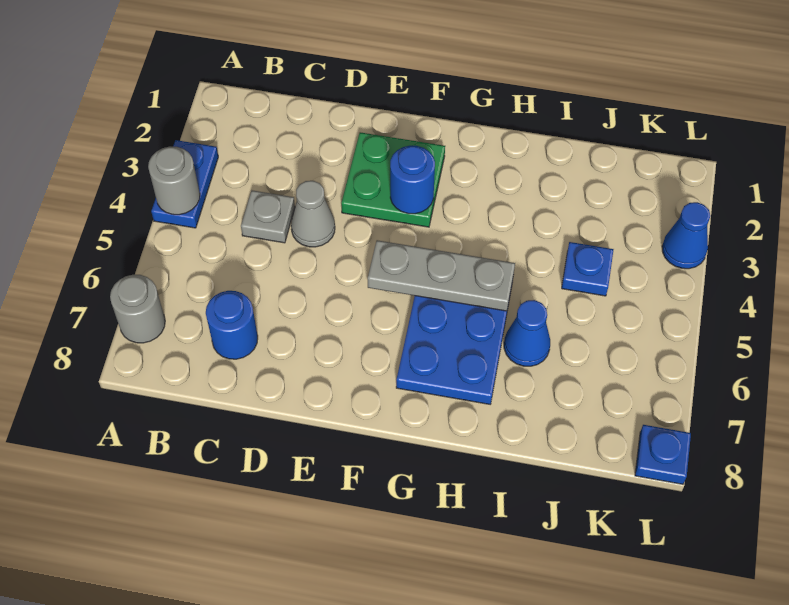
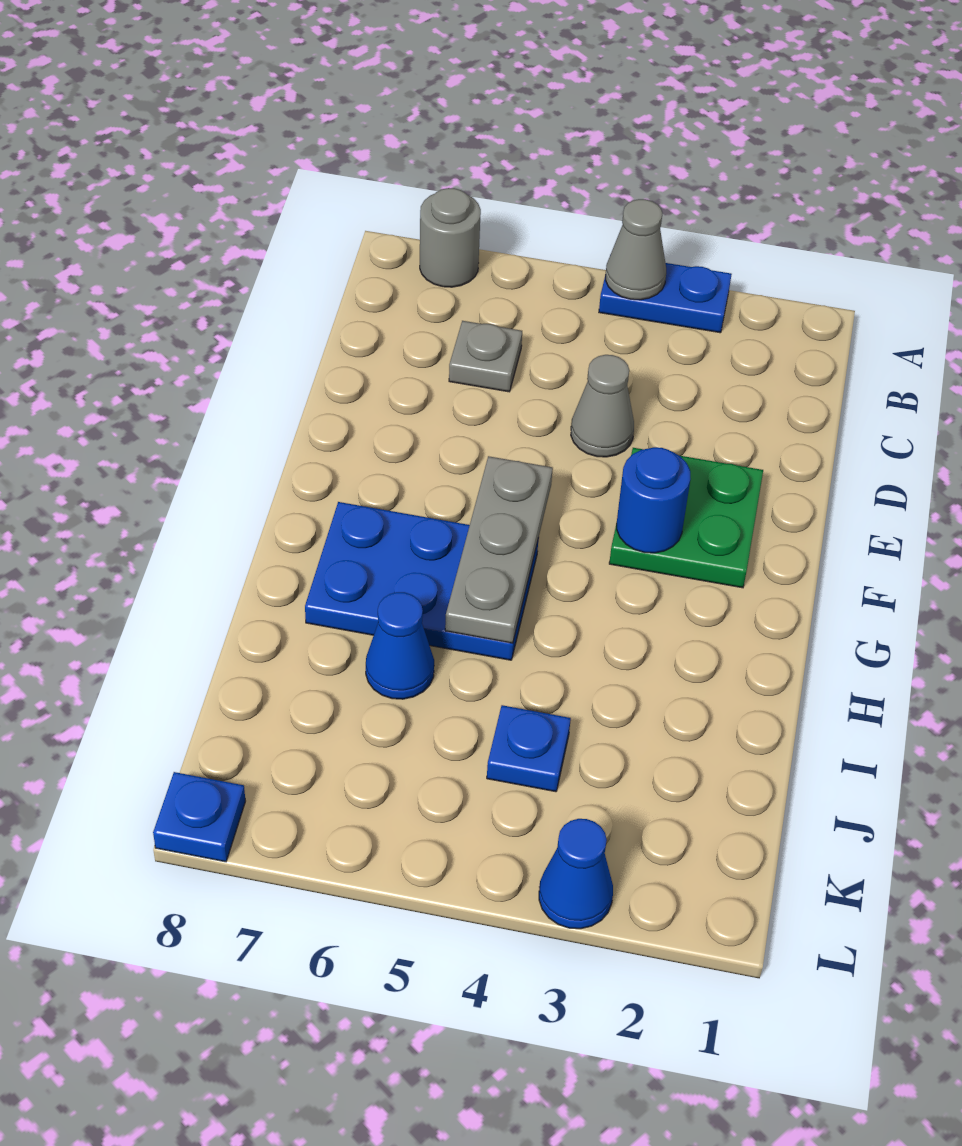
grey 1x1 round brick [148,147,200,215] -> grey 1x1 cone [606,199,666,300]
grey 1x1 plate [241,190,295,243] -> grey 1x1 plate moved to [449,321,522,392]
blue 1x1 round brick [206,291,258,359] -> none

